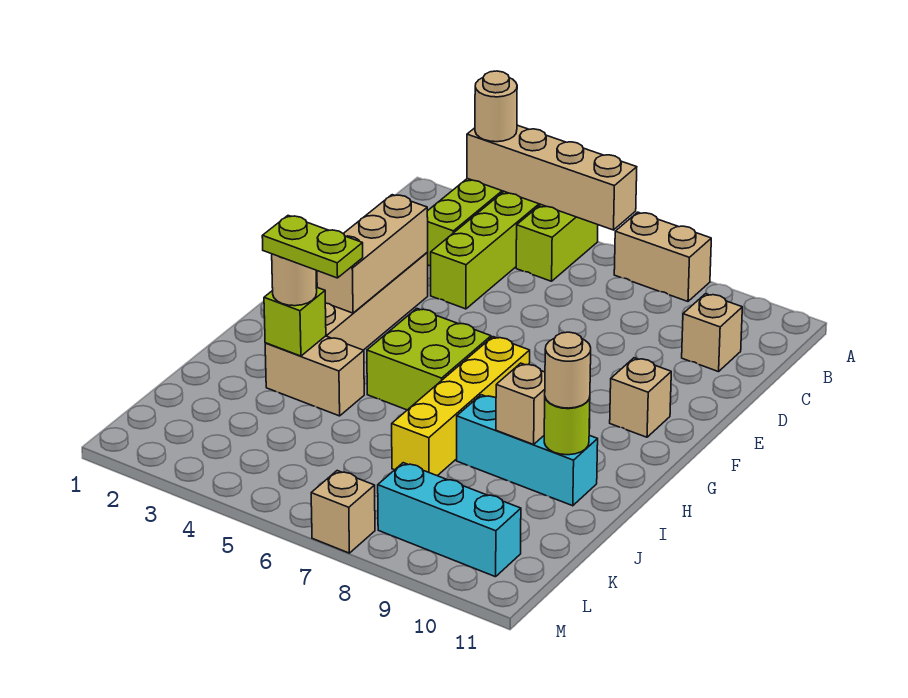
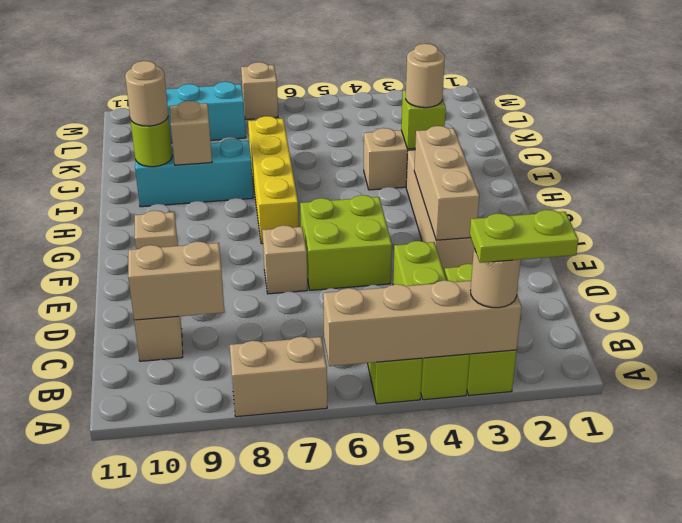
none -> tan 1x2 brick [128,242,225,320]
none -> tan 1x1 brick [262,225,307,294]
lime 2x2 brick [367,309,491,410] -> lime 2x2 brick moved to [300,195,392,290]
lime 1x2 plate [262,216,363,278] -> lime 1x2 plate moved to [470,210,578,263]

